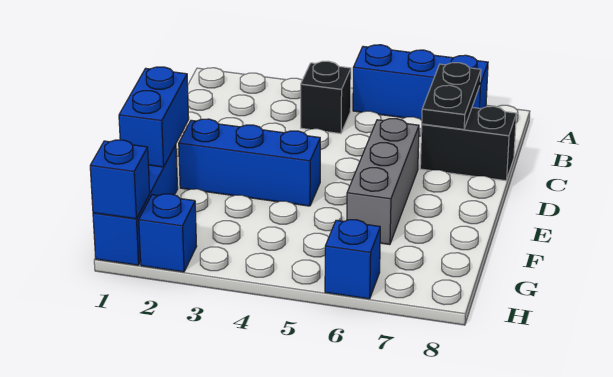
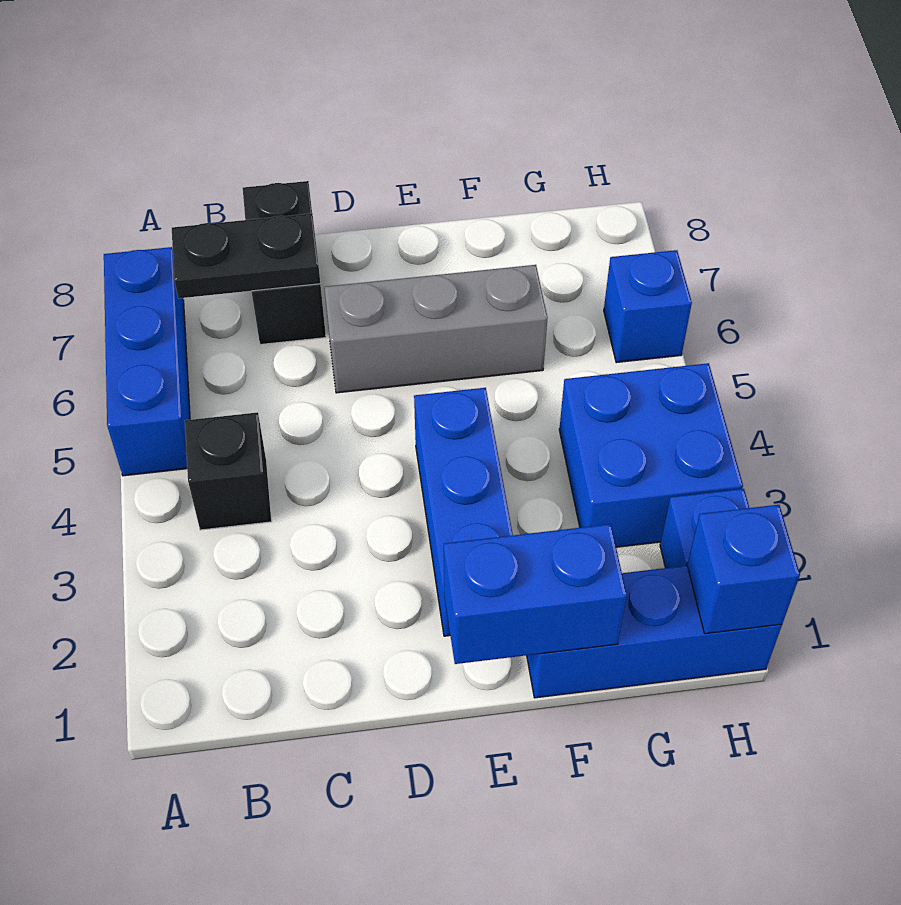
none -> blue 2x2 brick [559,363,743,547]

